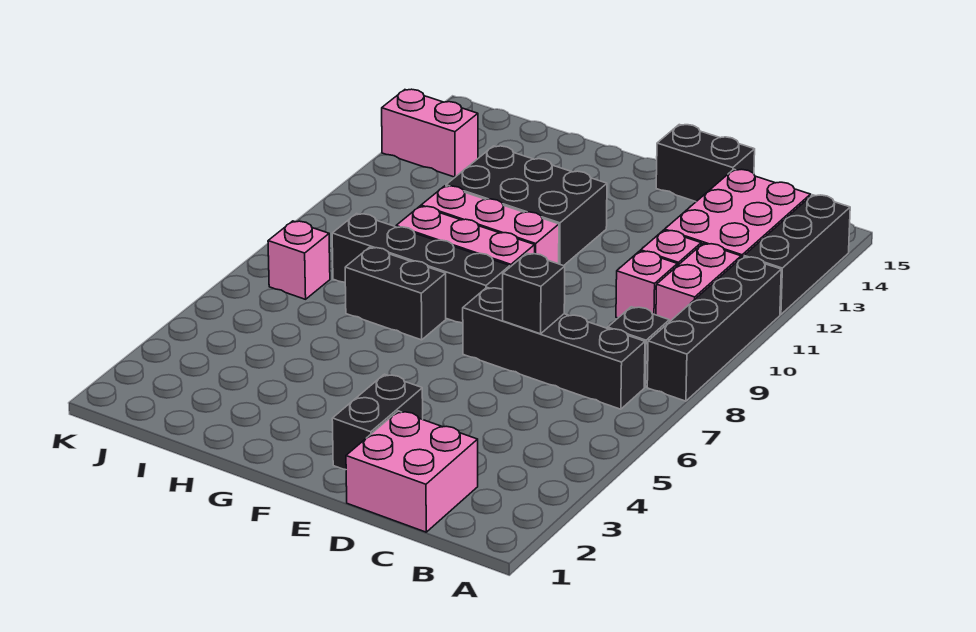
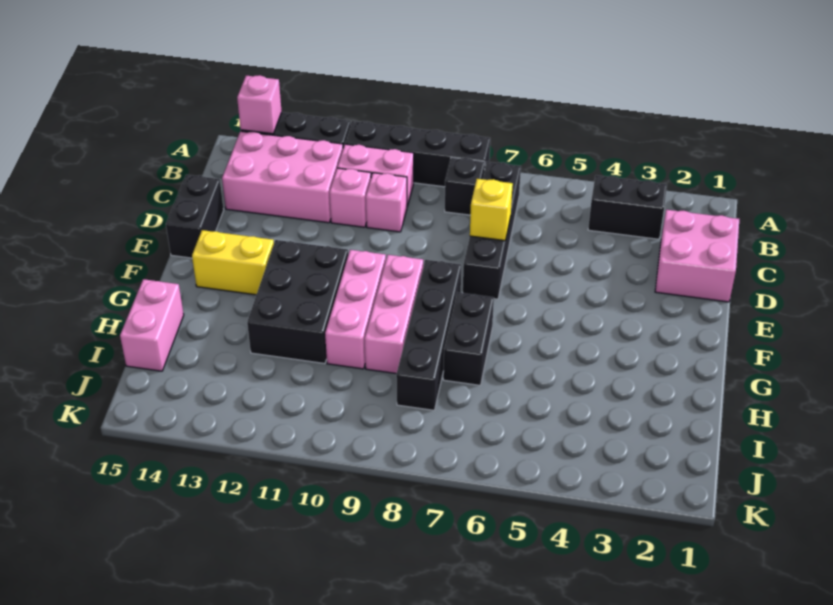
black 1x1 brick [503,253,565,334] -> yellow 1x1 brick [470,179,513,241]
black 1x2 brick [332,374,423,470] -> black 1x2 brick moved to [588,175,667,239]
none -> yellow 1x2 brick [192,230,274,295]
pink 1x1 brick [268,221,330,299] -> pink 1x1 brick moved to [237,75,282,134]
pink 1x2 brick [382,89,478,177] -> pink 1x2 brick moved to [120,279,184,371]

